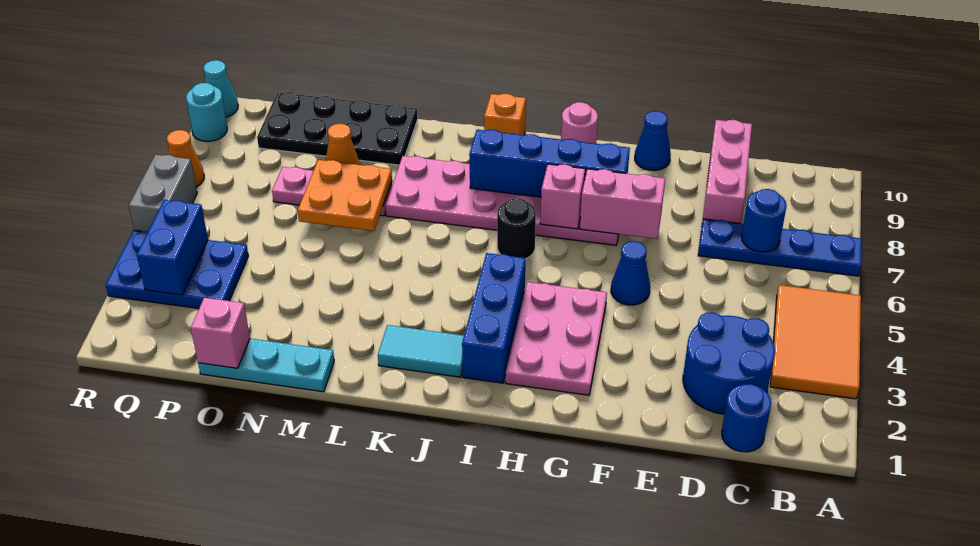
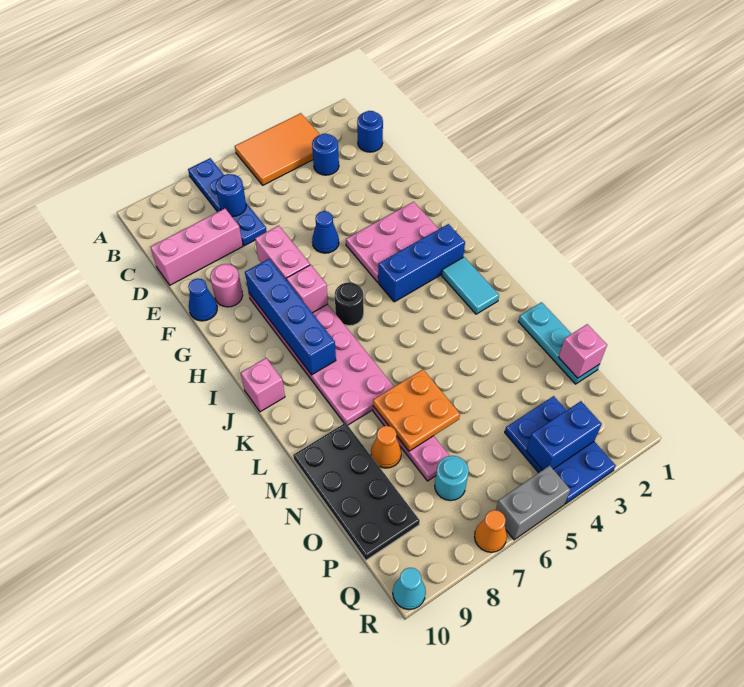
blue 2x2 round brick [683,312,775,414] -> blue 1x1 round brick [312,134,339,175]
pink 1x1 round brick [561,102,598,144] -> pink 1x1 round brick moved to [210,264,243,307]
orange 1x1 brick [484,94,526,135] -> pink 1x1 brick [240,358,285,412]
cyan 1x1 round brick [186,83,227,141] -> cyan 1x1 round brick moved to [435,456,469,501]

